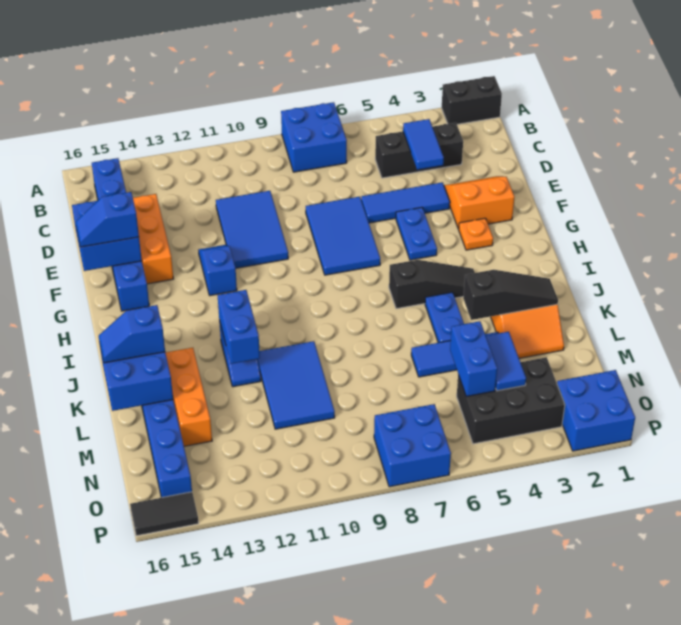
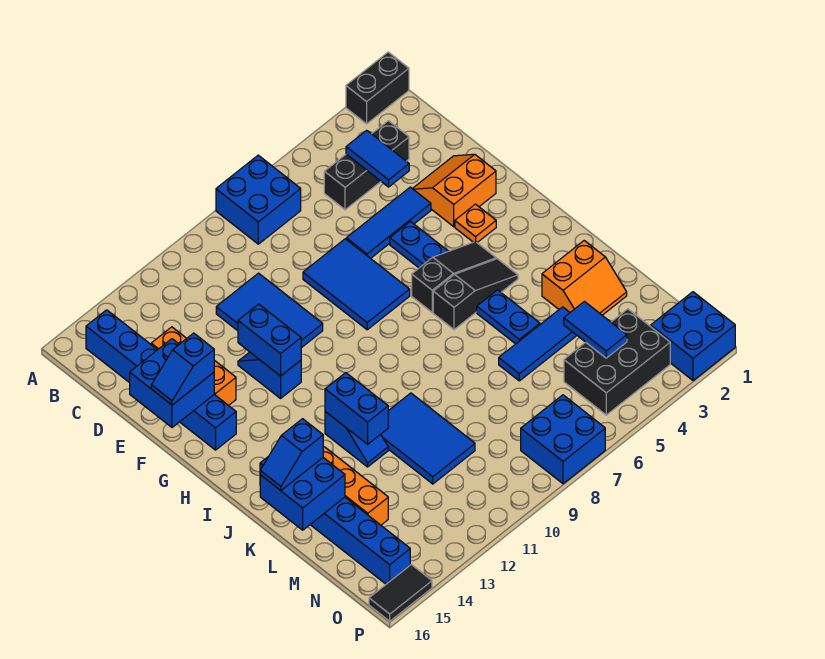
black 1x3 slope [463,270,558,320] -> black 1x3 slope moved to [412,242,496,312]
blue 1x2 brick [450,321,497,396] -> blue 1x2 brick moved to [238,304,301,376]

